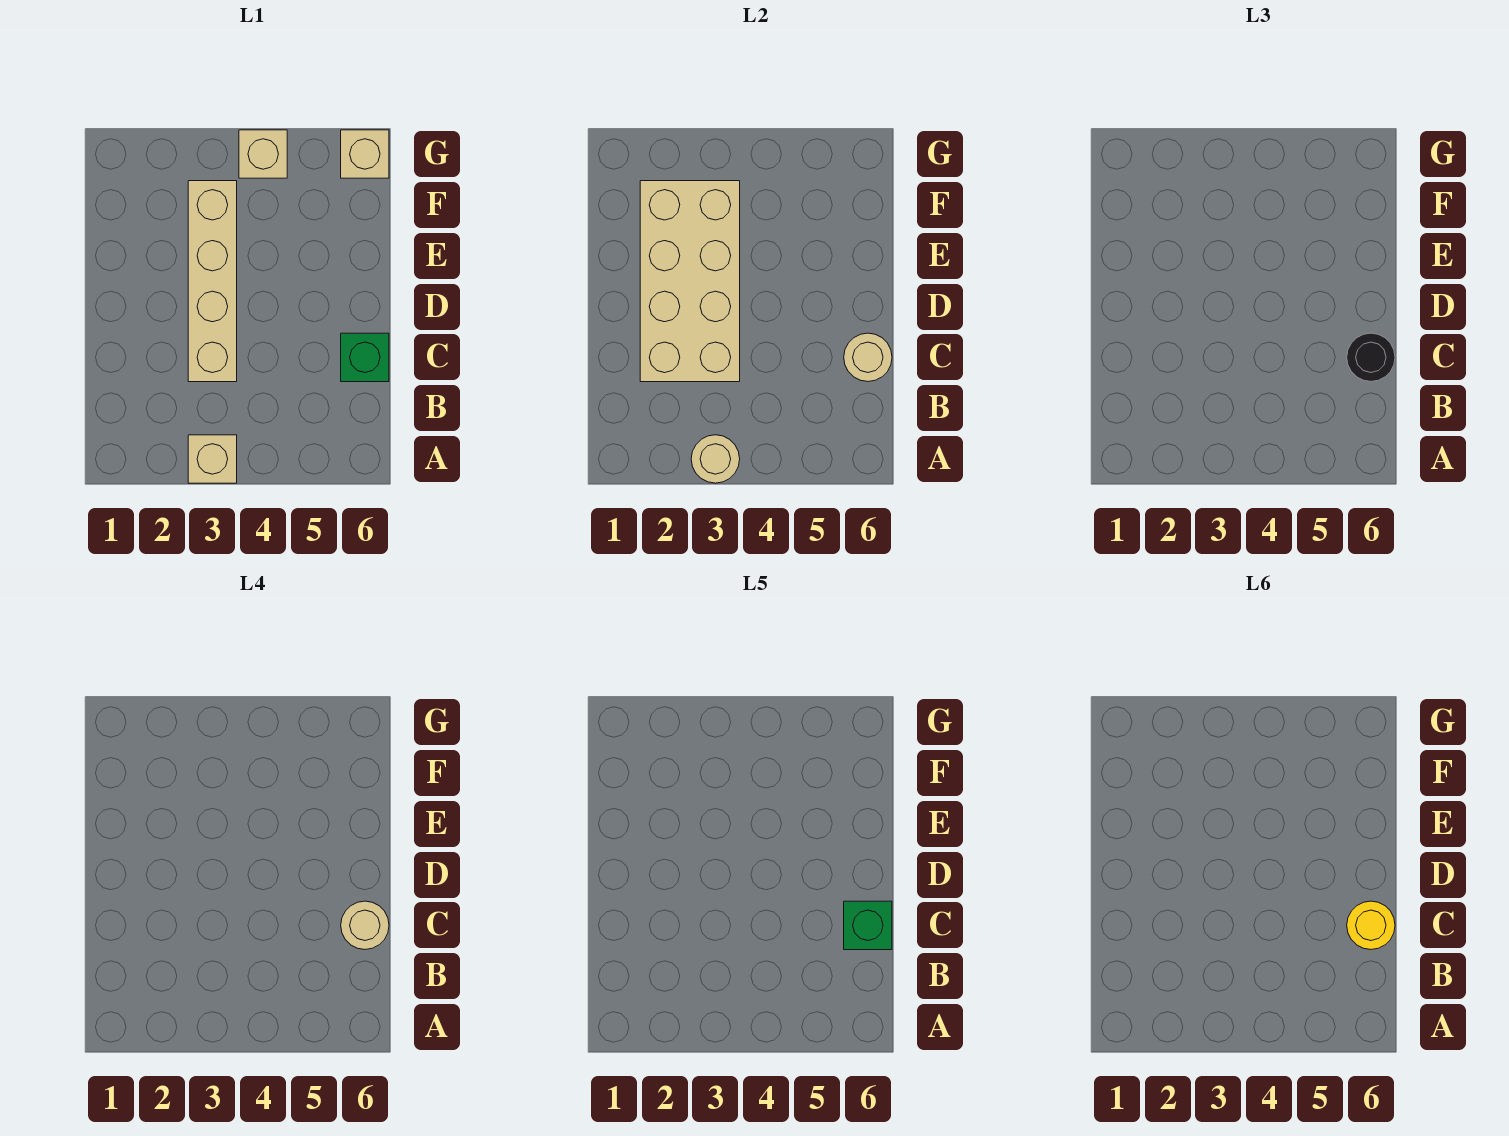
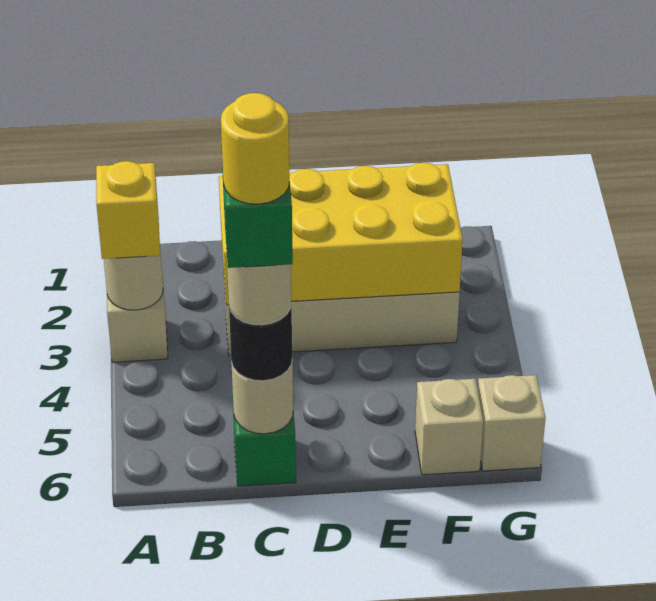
none -> yellow 1x1 brick [96,161,160,259]
tan 2x4 brick [640,181,740,382] -> yellow 2x4 brick [219,163,463,305]
tan 1x1 brick [239,130,287,178] -> tan 1x1 brick moved to [415,379,483,475]

